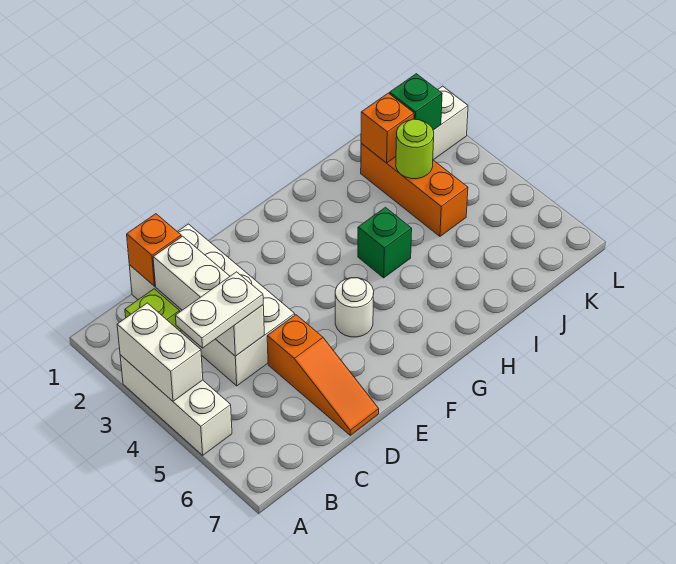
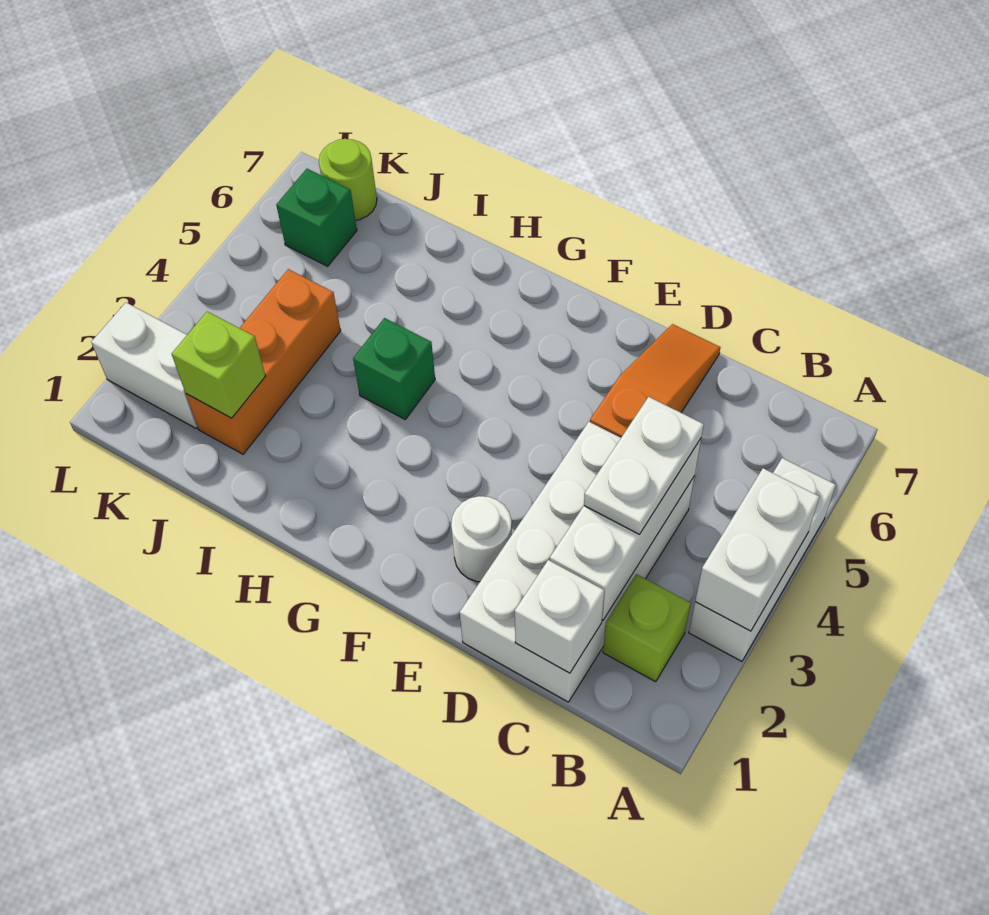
white 1x2 plate [175,272,263,348] -> white 1x2 plate turned to [584,397,704,534]
orange 1x1 brick [127,214,181,286] -> white 1x1 brick [515,560,604,673]
white 1x1 round brick [335,278,374,337] -> white 1x1 round brick moved to [451,496,512,582]
orange 1x1 brick [361,93,414,163] -> lime 1x1 brick [172,312,265,418]
lime 1x1 round brick [396,119,434,179] -> lime 1x1 round brick moved to [319,139,377,221]
green 1x1 brick [390,74,442,130] -> green 1x1 brick moved to [276,169,357,266]

